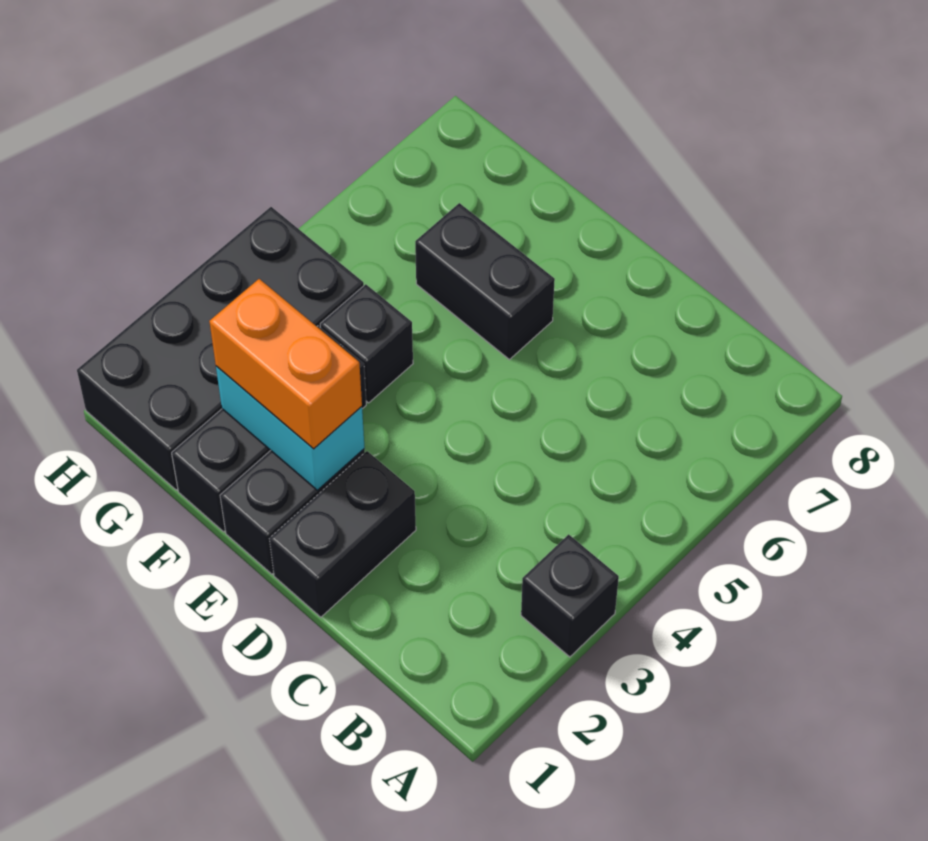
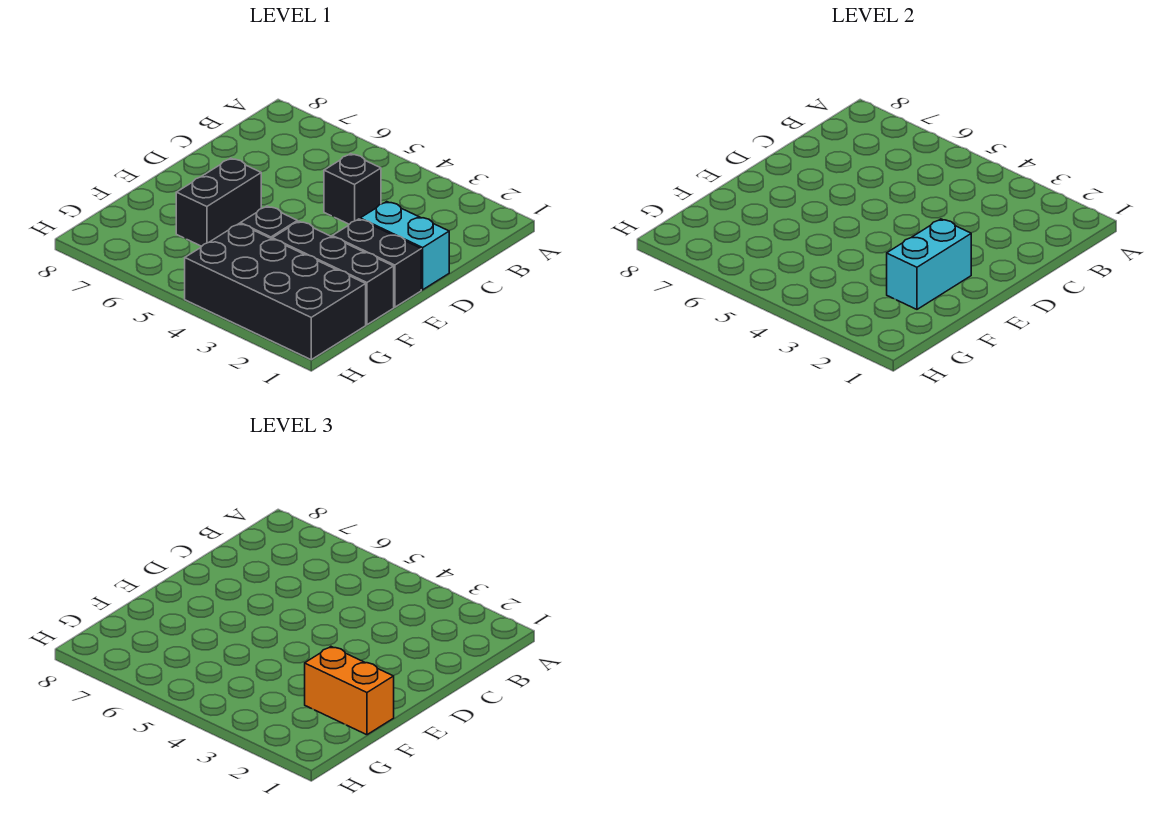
black 1x1 brick [521,534,619,657] -> black 1x1 brick moved to [324,154,381,224]
black 1x2 brick [270,451,416,617] -> cyan 1x2 brick [360,202,449,290]
orange 1x2 brick [209,279,362,449] -> orange 1x2 brick turned to [305,647,394,735]

